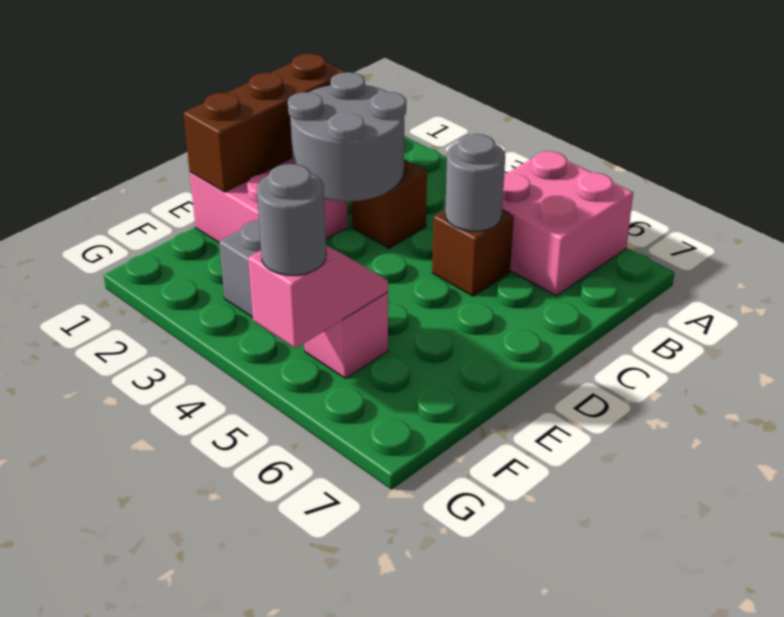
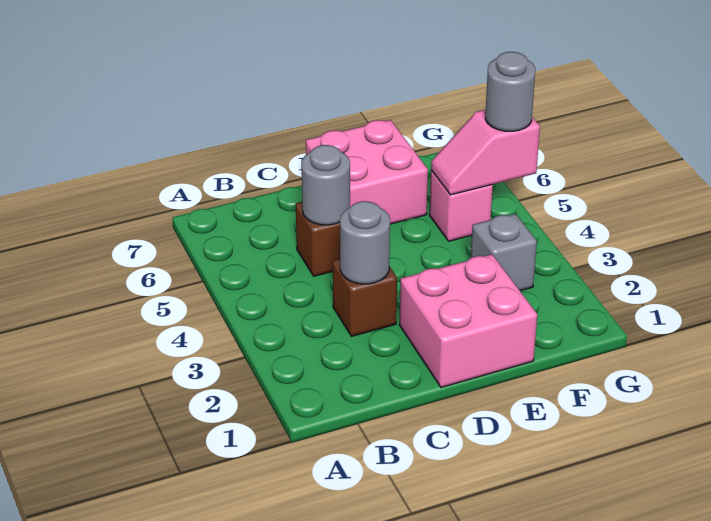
pink 2x2 brick [502,151,633,296] -> pink 2x2 brick moved to [306,120,428,224]
brown 1x3 brick [184,54,346,192] -> none
grey 2x2 round brick [288,72,406,201] -> grey 1x1 round brick [340,201,390,284]

